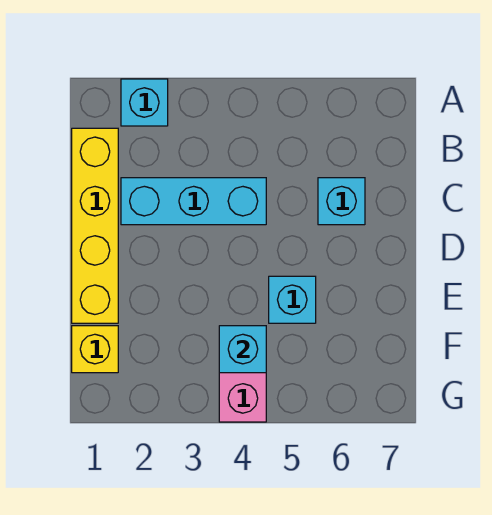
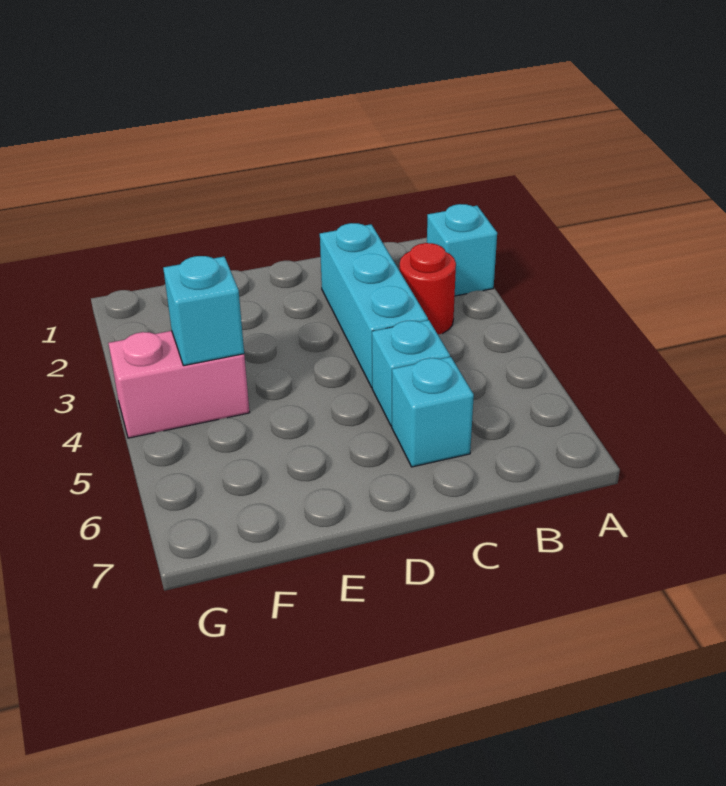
yellow 1x4 brick [72,128,118,323] -> none
none -> red 1x1 round brick [399,243,456,334]
cyan 1x1 brick [269,276,316,323] -> cyan 1x1 brick moved to [372,320,450,426]
yellow 1x1 brick [72,326,118,373] -> none

